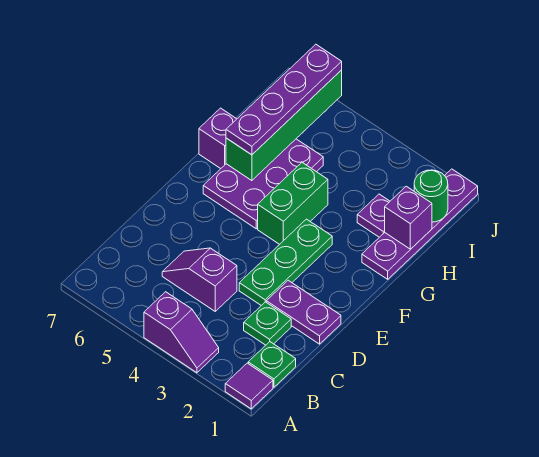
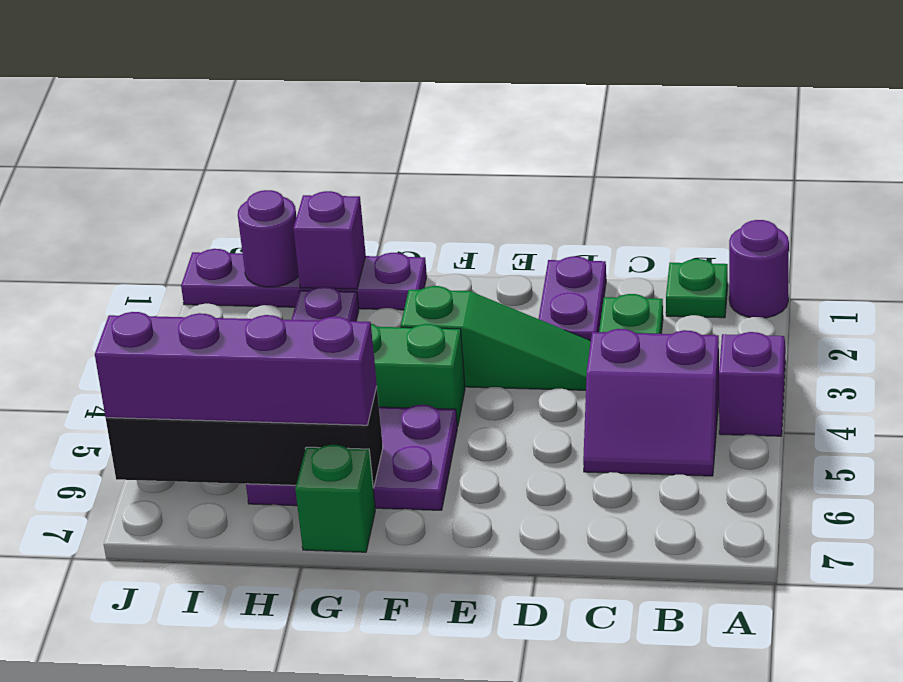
purple 1x1 tile [225,363,273,409] -> purple 1x1 round brick [729,220,789,318]
purple 1x2 slope [162,248,237,311] -> purple 2x2 slope [583,329,719,476]
green 1x3 plate [239,219,332,305] -> green 1x3 slope [401,286,591,390]
green 1x4 brick [226,70,342,181] -> black 1x4 brick [106,387,383,488]
purple 1x4 plate [226,44,342,155] -> purple 1x4 brick [95,312,377,425]
purple 1x1 brick [199,108,236,169] -> green 1x1 brick [295,445,375,552]
green 1x1 round brick [414,170,448,222] -> purple 1x1 round brick [238,190,299,287]

